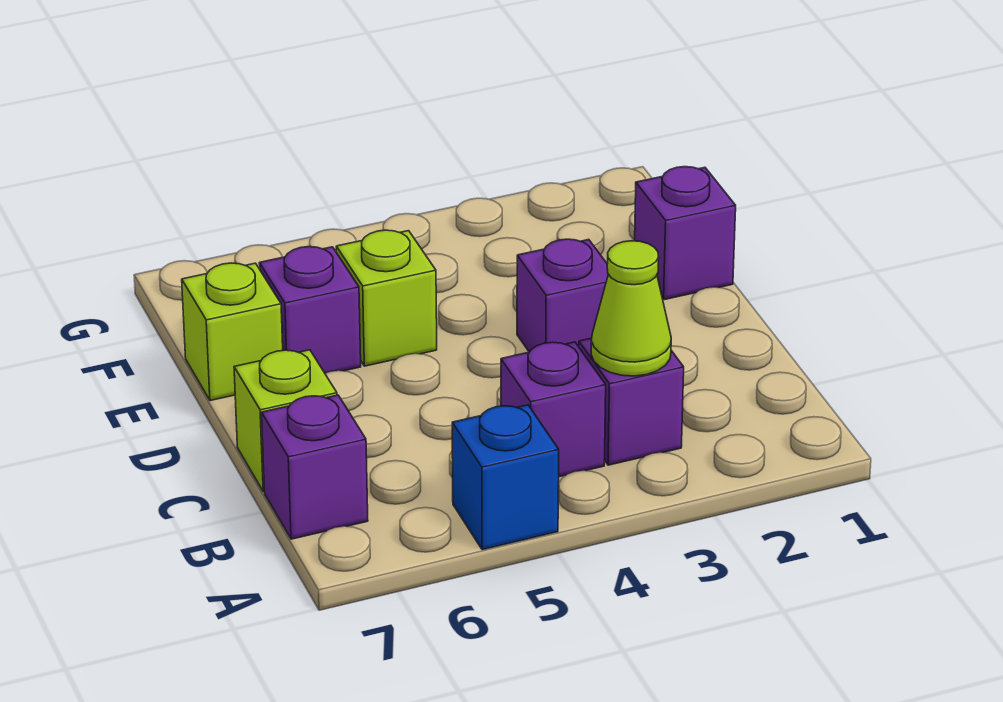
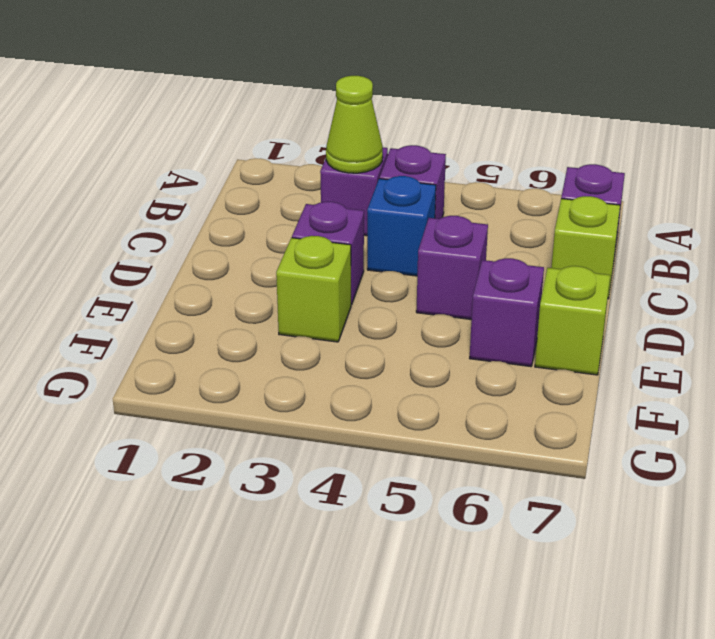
blue 1x1 brick [452,405,559,550] -> blue 1x1 brick moved to [367,176,436,276]
purple 1x1 brick [635,167,736,300] -> purple 1x1 brick moved to [416,216,488,320]
lime 1x1 brick [336,230,437,366] -> lime 1x1 brick moved to [276,236,351,342]

